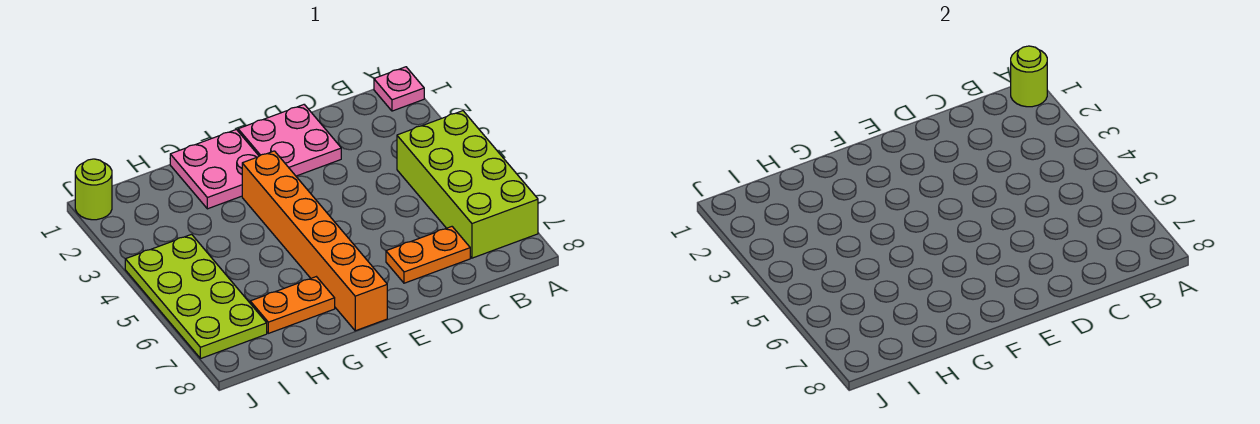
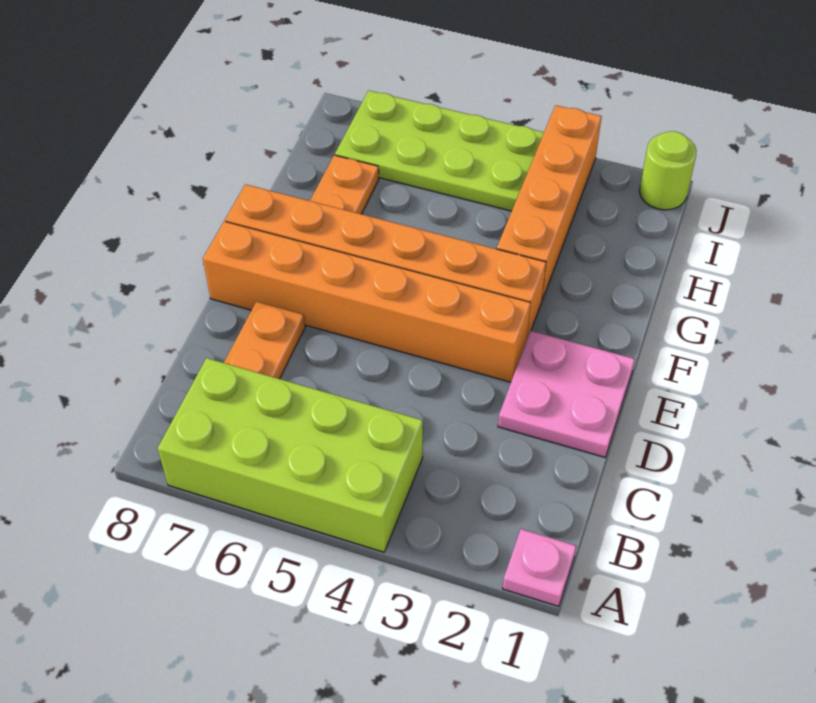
lime 1x1 round brick [1011,46,1047,107] -> none
none -> orange 1x6 brick [203,221,531,382]
pink 2x2 plate [170,129,259,209] -> none
none -> orange 1x4 brick [497,105,602,300]

